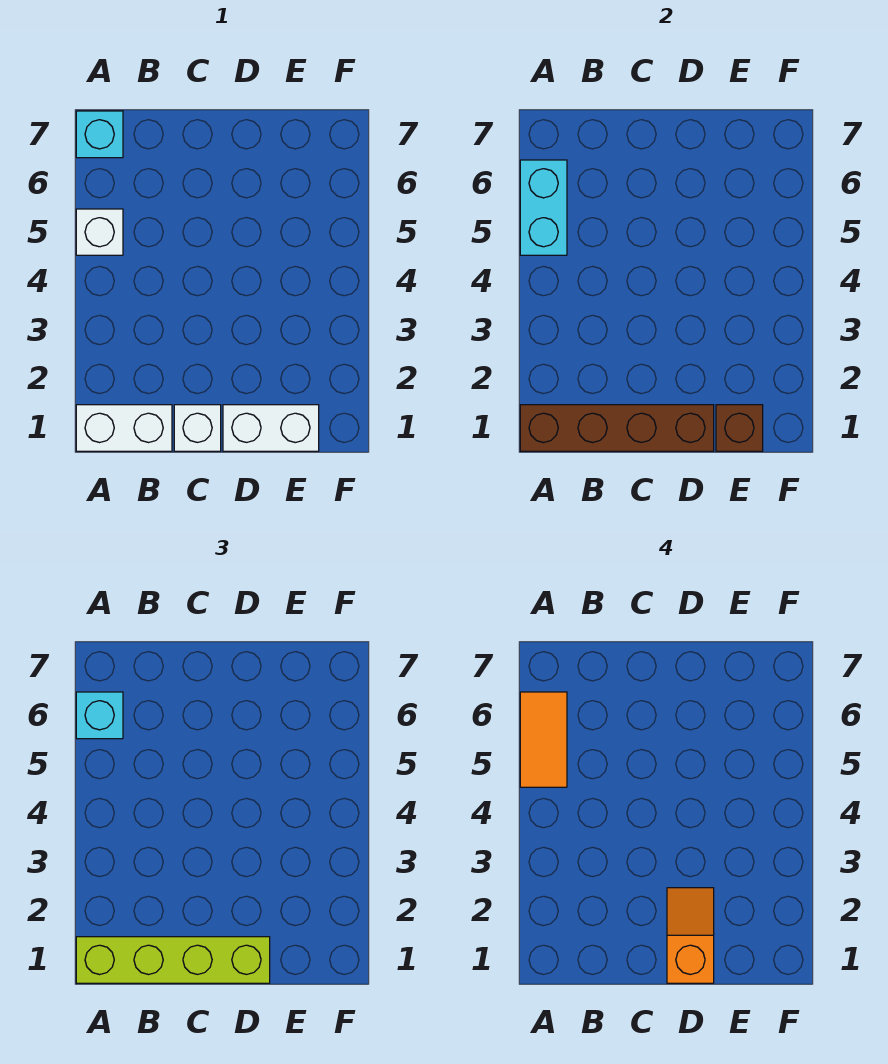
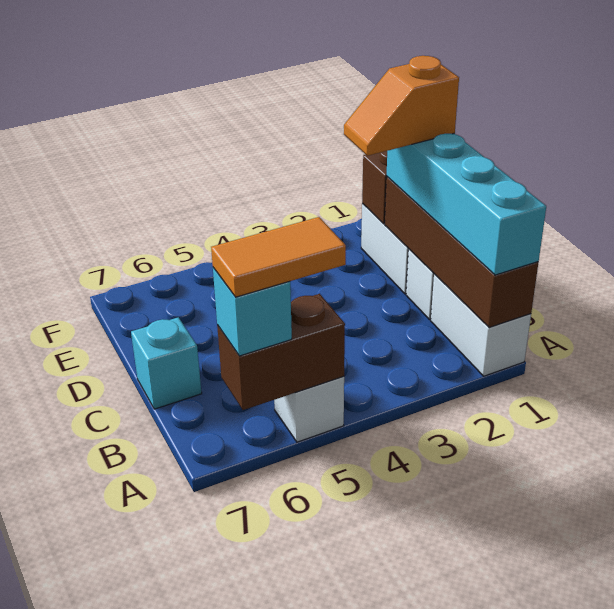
lime 1x4 brick [76,937,270,983] -> cyan 1x4 brick [387,134,546,275]
cyan 1x2 brick [520,160,567,255] -> brown 1x2 brick [217,294,345,410]
cyan 1x1 brick [76,111,123,158] -> cyan 1x1 brick moved to [131,317,202,409]

